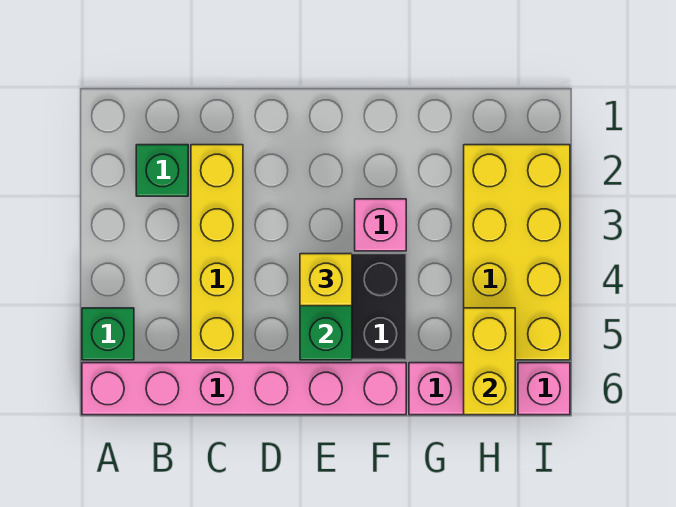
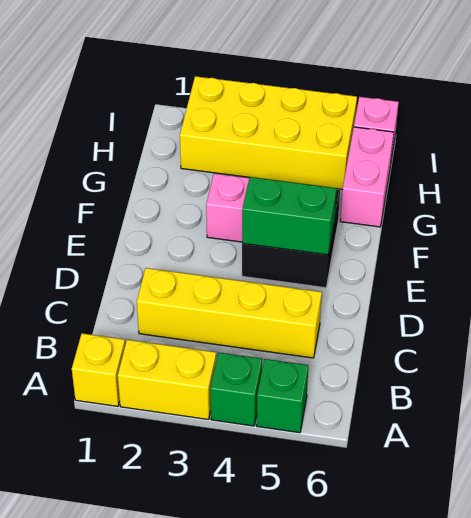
pink 1x6 brick [82,363,406,415] -> none
green 1x1 brick [136,145,188,196] -> green 1x1 brick moved to [210,353,262,426]
yellow 1x1 brick [300,254,352,306] -> yellow 1x1 brick moved to [72,333,125,406]
yellow 1x2 brick [464,308,515,415] -> yellow 1x2 brick moved to [118,340,216,420]

